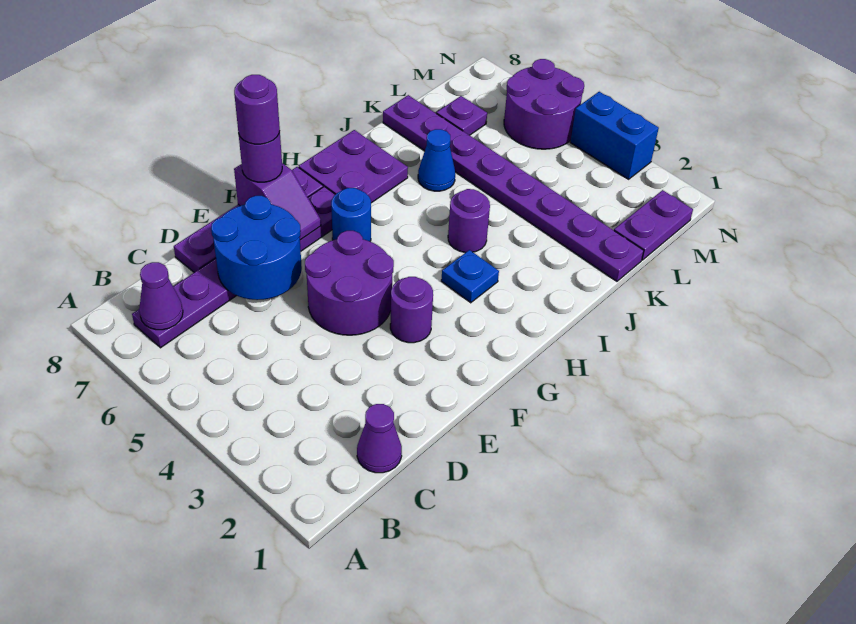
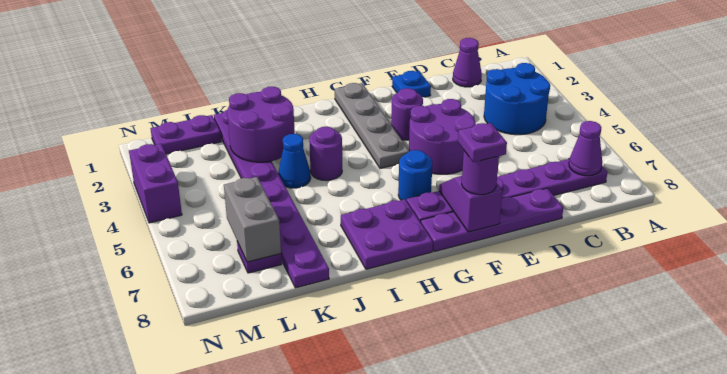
blue 2x2 round brick [211,196,302,300] -> blue 2x2 round brick moved to [484,63,550,135]
purple 1x1 round brick [234,75,280,144] -> purple 1x1 plate [458,123,507,162]
none -> grey 1x4 plate [335,83,409,168]
blue 1x1 plate [441,250,499,303] -> blue 1x1 plate moved to [392,71,431,97]
blue 1x1 cone [418,129,455,191] -> blue 1x1 cone moved to [278,134,311,188]
none -> grey 1x2 brick [224,177,281,262]
purple 2x2 round brick [504,59,584,149] -> purple 2x2 round brick moved to [227,87,295,162]
blue 1x2 brick [570,92,659,179] -> purple 1x2 brick [129,144,182,223]

